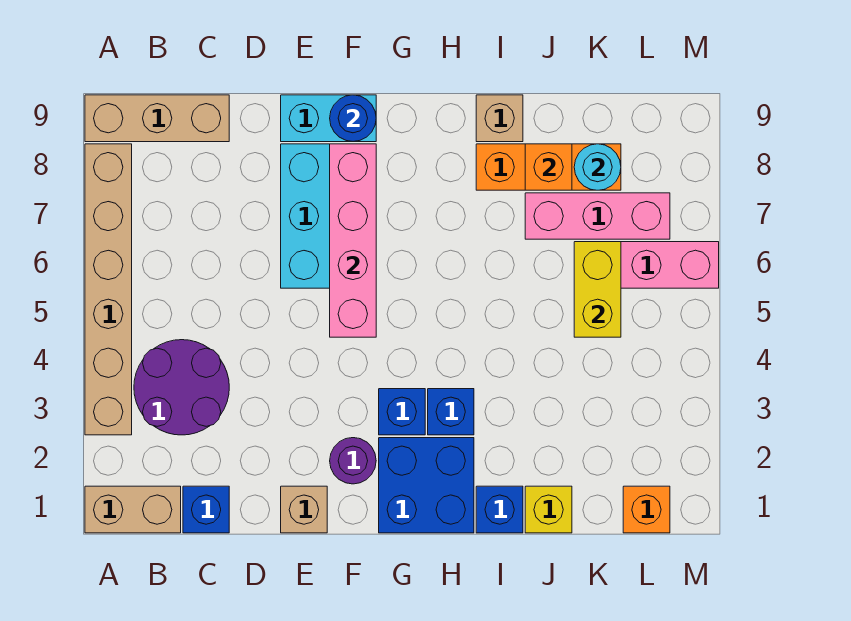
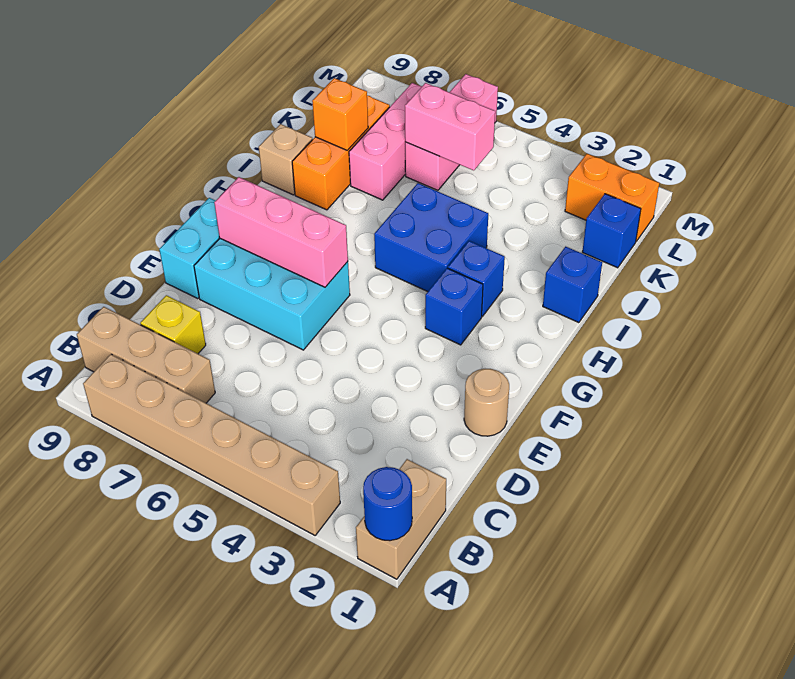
tan 1x3 brick [85,95,229,142] -> tan 1x3 brick turned to [77,307,215,403]
purple 2x2 round brick [134,340,229,435] -> none
blue 1x1 brick [183,486,229,533] -> blue 1x1 brick moved to [582,194,641,268]
tan 1x1 brick [281,486,327,533] -> tan 1x1 round brick [464,369,509,436]
purple 1x1 round brick [330,438,376,484] -> none
pink 1x4 brick [330,144,376,337] -> pink 1x3 brick [214,177,348,287]
blue 1x1 round brick [330,95,376,142] -> blue 1x1 round brick moved to [363,467,412,541]
blue 2x2 brick [379,438,474,533] -> blue 2x2 brick moved to [374,183,488,292]
yellow 1x1 brick [525,486,572,533] -> yellow 1x1 brick moved to [140,295,206,354]
yellow 1x2 brick [574,242,621,337] -> pink 1x2 brick [405,83,495,170]
cyan 1x1 round brick [574,144,621,190] -> none
orange 1x1 brick [623,486,670,533] -> orange 1x2 brick [565,154,659,241]

